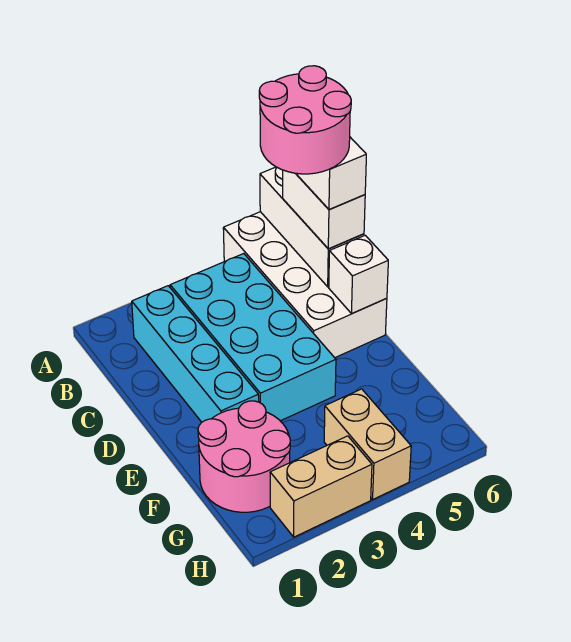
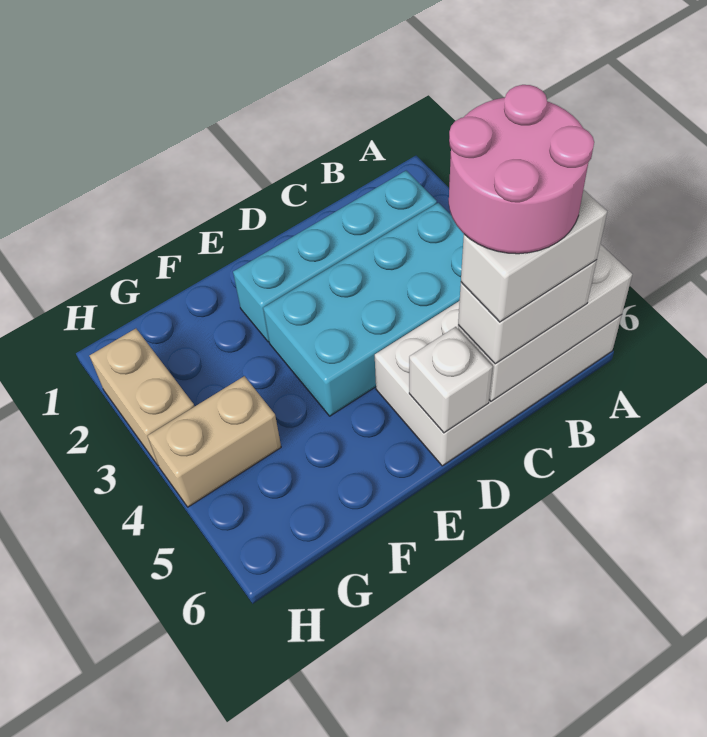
pink 2x2 round brick [198,401,290,512] -> none

